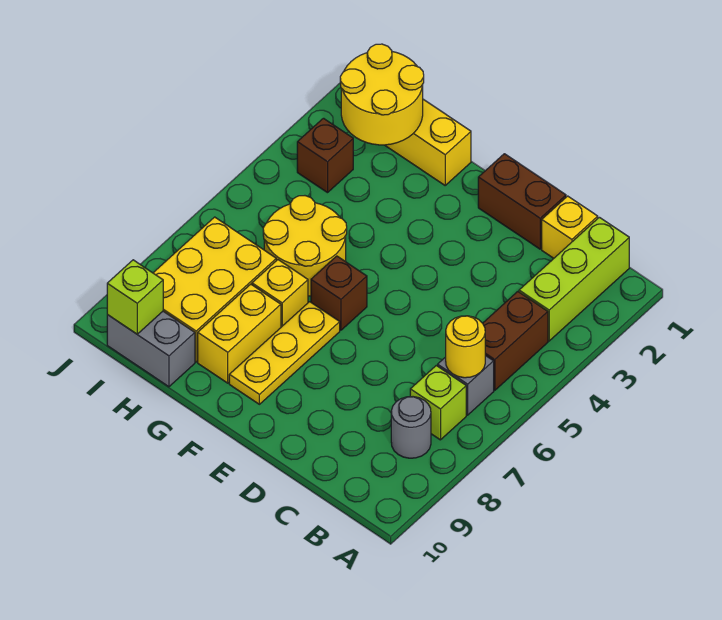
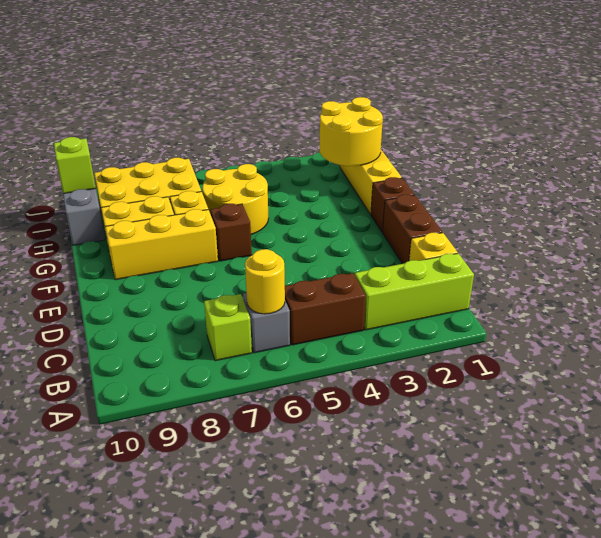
grey 1x1 round brick [391,397,431,458] -> none
yellow 1x3 plate [229,302,340,404] -> yellow 1x3 brick [105,209,218,280]
brown 1x1 brick [297,118,353,193] -> brown 1x1 brick moved to [371,177,414,232]

